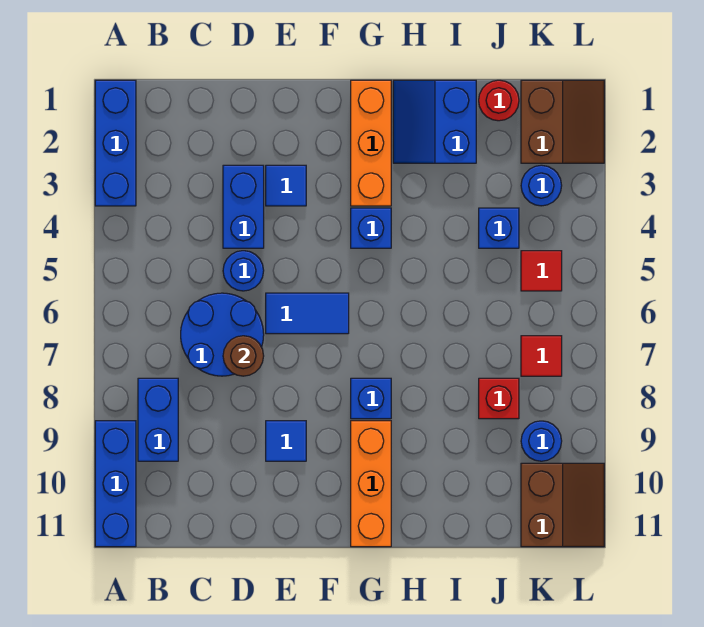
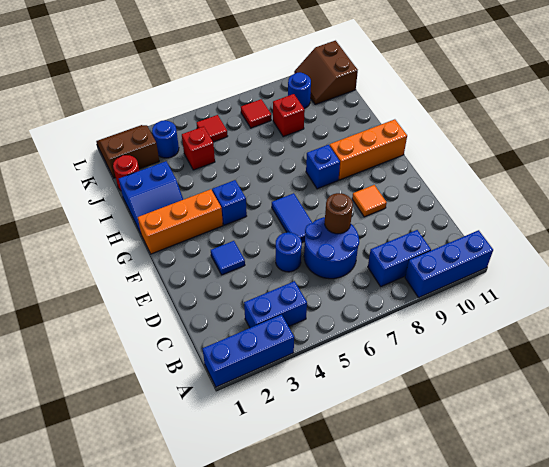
blue 1x2 brick [223,165,264,248] -> blue 1x2 brick moved to [244,281,307,328]
blue 1x1 tile [266,421,306,461] -> orange 1x1 tile [352,185,387,217]
blue 1x1 brick [479,208,519,248] -> red 1x1 brick [182,126,215,170]
brown 2x2 slope [521,463,604,547] -> brown 2x2 slope turned to [294,41,358,105]

